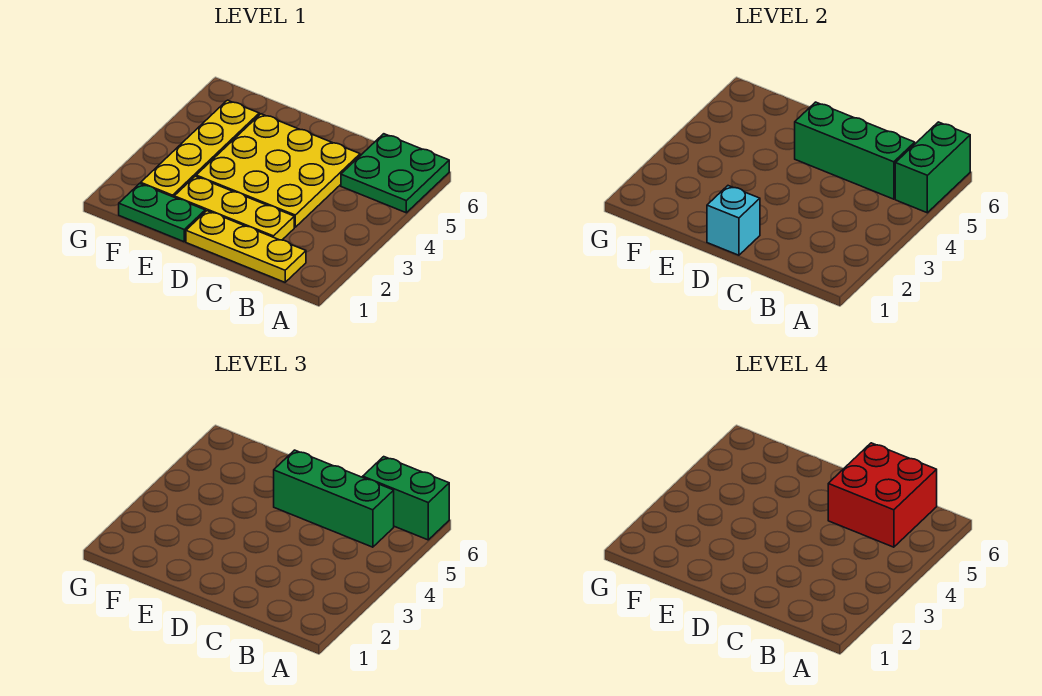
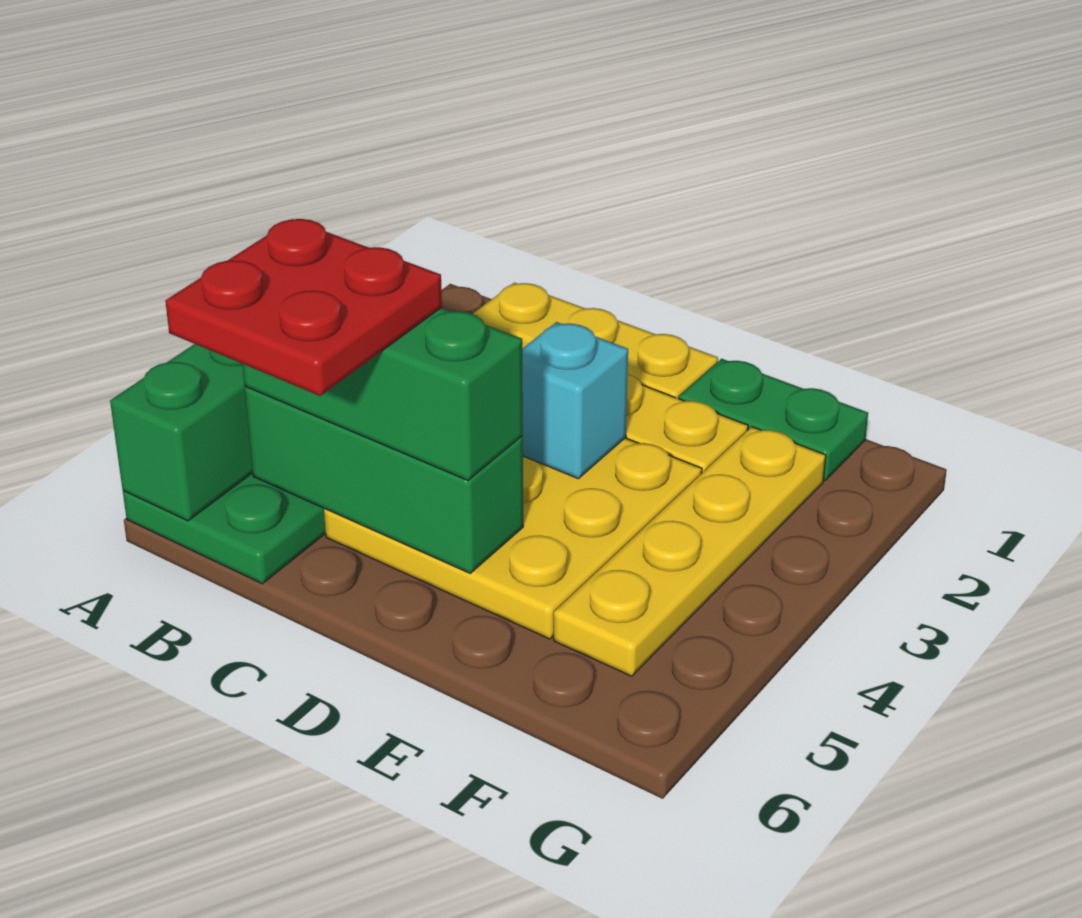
green 1x2 brick [363,457,449,540] -> none
red 2x2 brick [828,443,937,547] -> red 2x2 plate [165,219,442,396]
cyan 1x1 brick [707,186,760,255] -> cyan 1x1 brick moved to [522,322,628,478]

